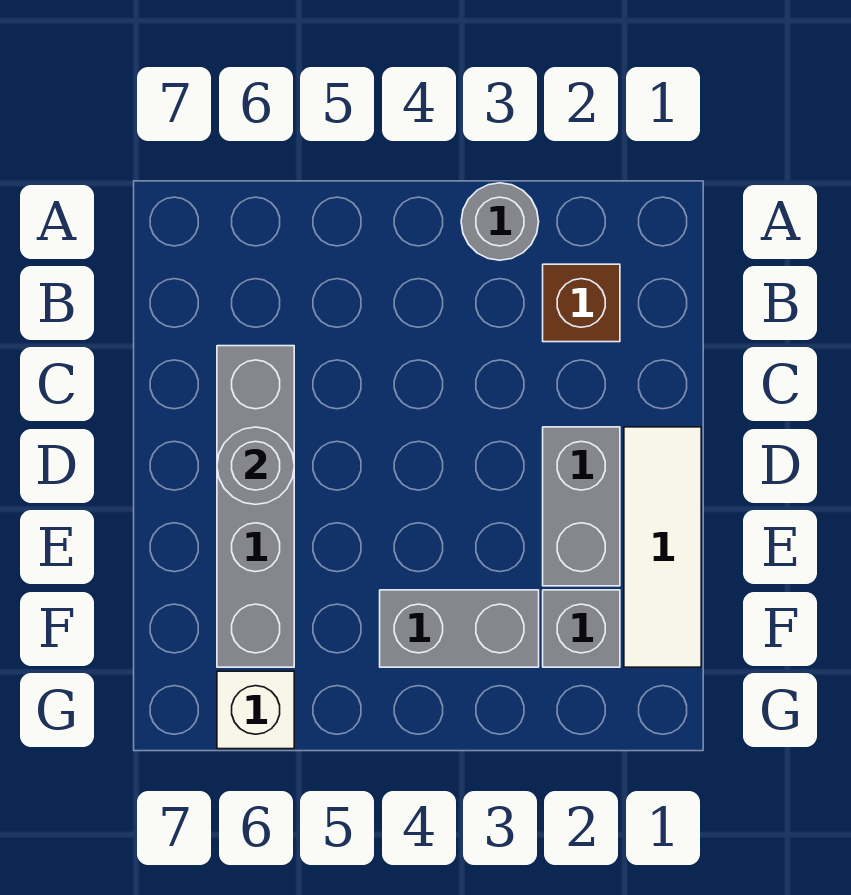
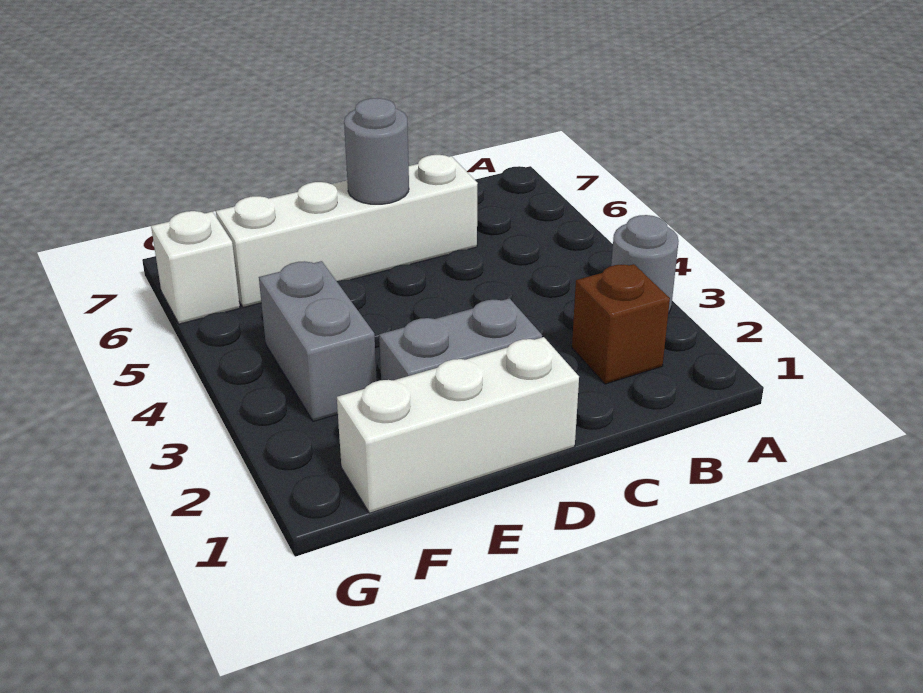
grey 1x4 brick [217,346,294,667] -> white 1x4 brick [216,155,478,307]
white 1x3 tile [624,427,701,667] -> white 1x3 brick [337,337,579,513]
grey 1x1 brick [543,590,620,667] -> none

